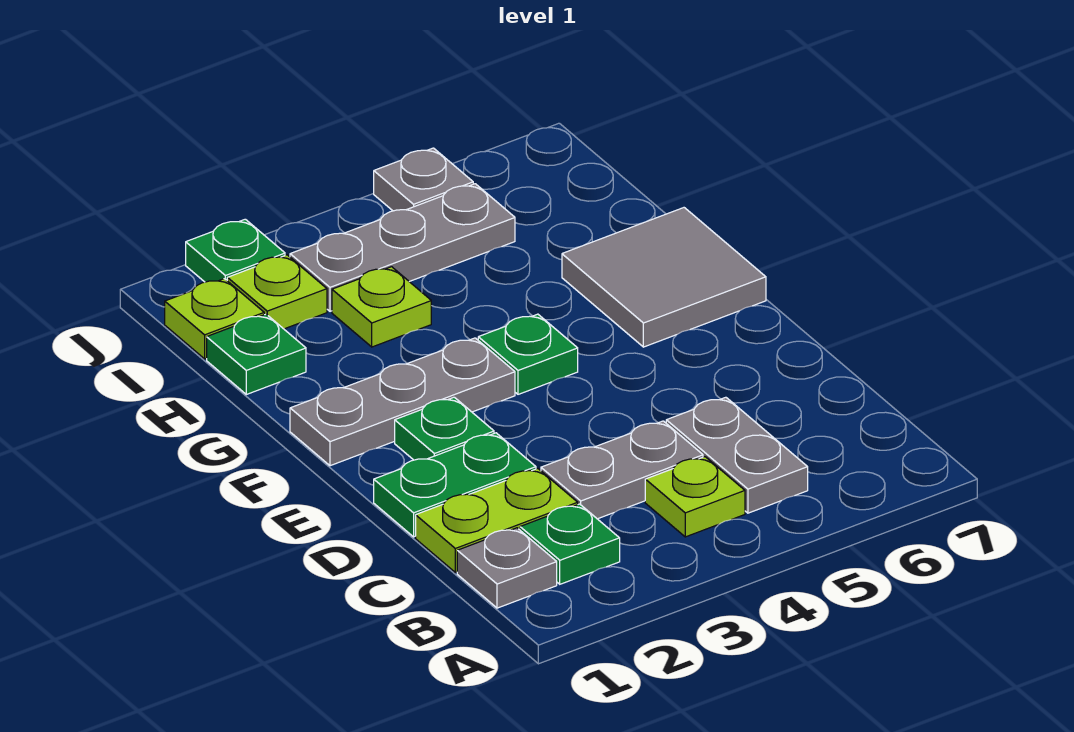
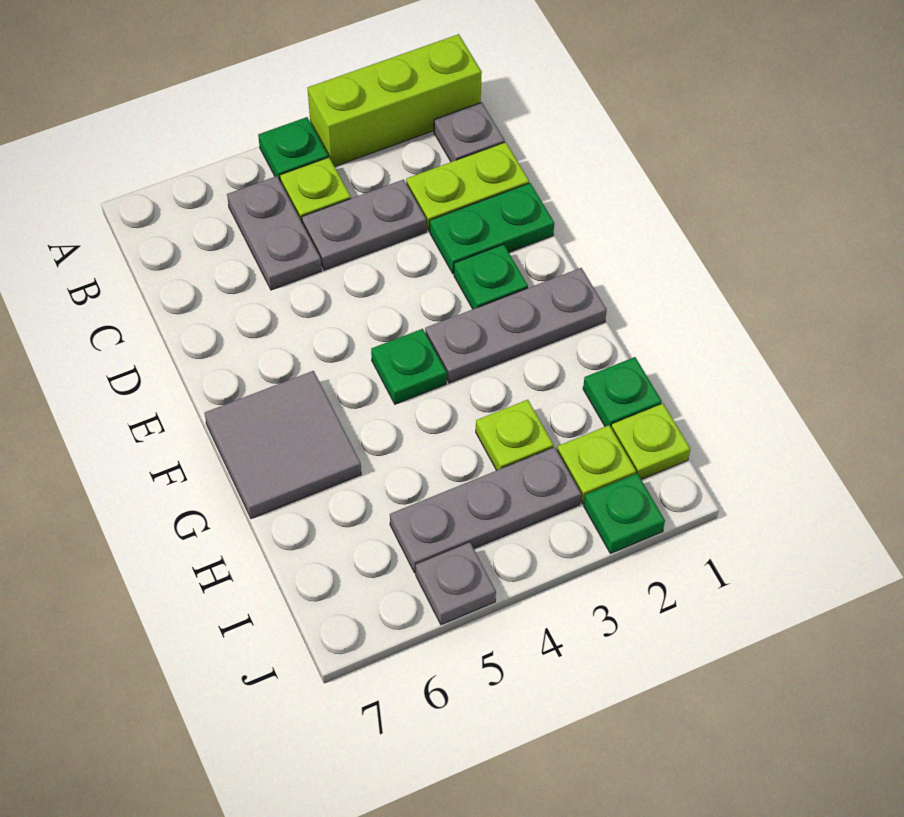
none -> lime 1x3 brick [308,34,482,167]
green 1x1 plate [520,504,620,584] -> green 1x1 plate moved to [258,117,328,180]

